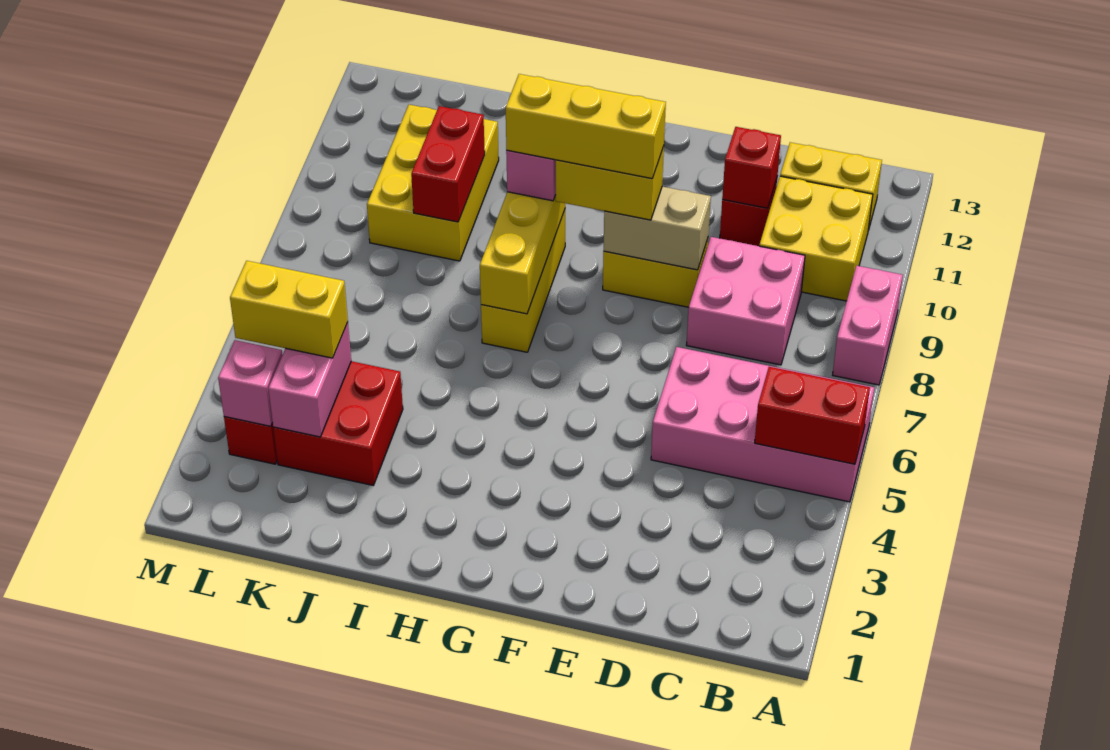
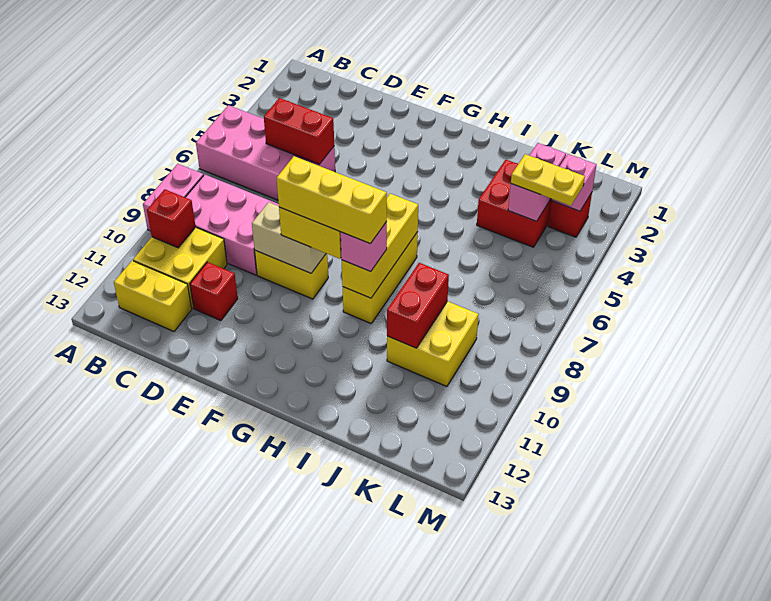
red 1x2 brick [755,367,870,464] -> red 1x2 brick moved to [264,98,334,164]
pink 2x2 brick [687,237,805,365] -> pink 2x3 brick [185,175,279,275]
red 1x1 brick [722,127,781,208] -> red 1x1 brick moved to [147,189,196,248]
yellow 2x3 brick [367,105,499,261] -> yellow 2x2 brick [387,301,479,387]
yellow 1x2 brick [230,261,348,358] -> yellow 1x2 plate [511,154,585,206]

